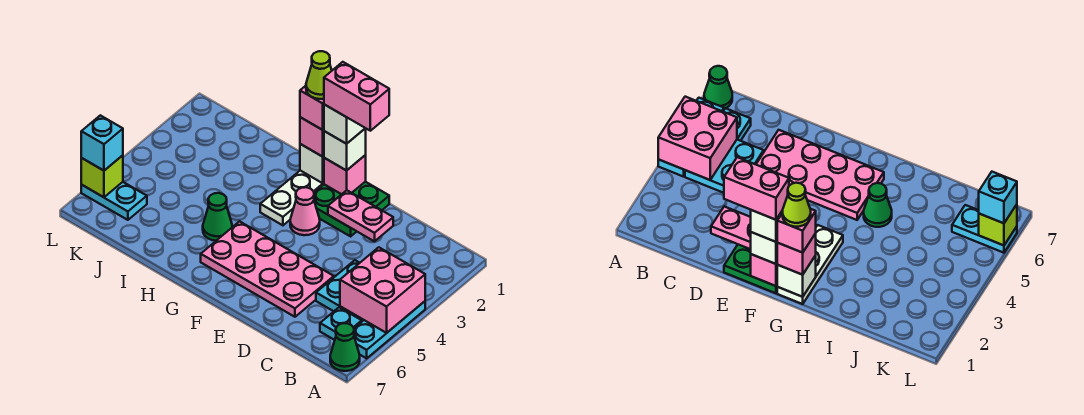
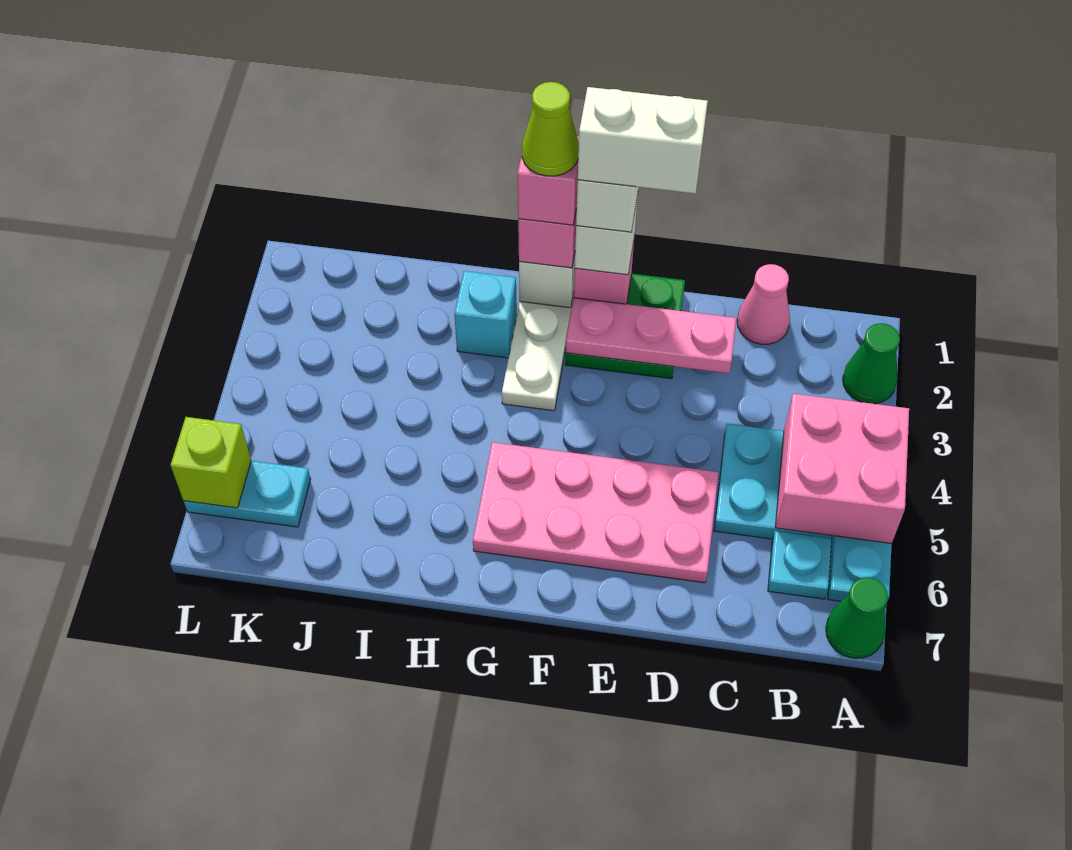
pink 1x2 plate [328,190,393,241] -> pink 1x3 plate [566,298,736,373]
pink 1x2 brick [324,62,389,131] -> white 1x2 brick [578,87,708,194]
pink 1x1 cone [290,187,320,235] -> pink 1x1 cone moved to [737,264,790,344]
green 1x1 cone [203,193,232,241] -> green 1x1 cone moved to [843,323,900,404]
cyan 1x1 brick [81,115,123,171] -> cyan 1x1 brick moved to [454,271,517,358]

